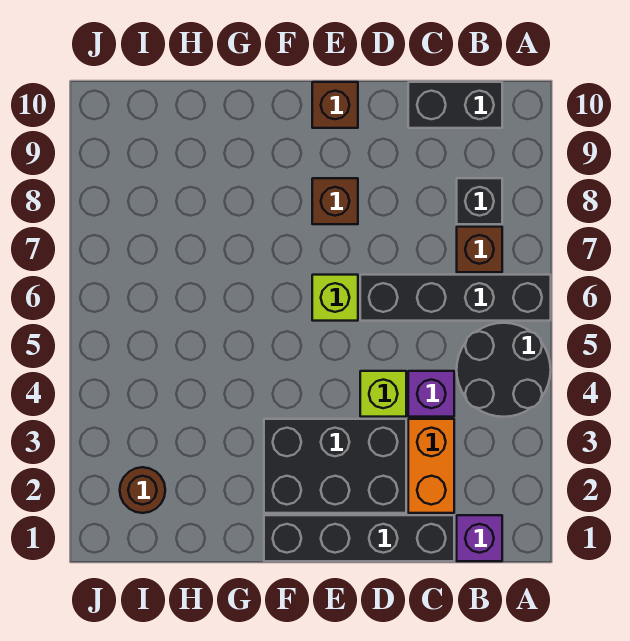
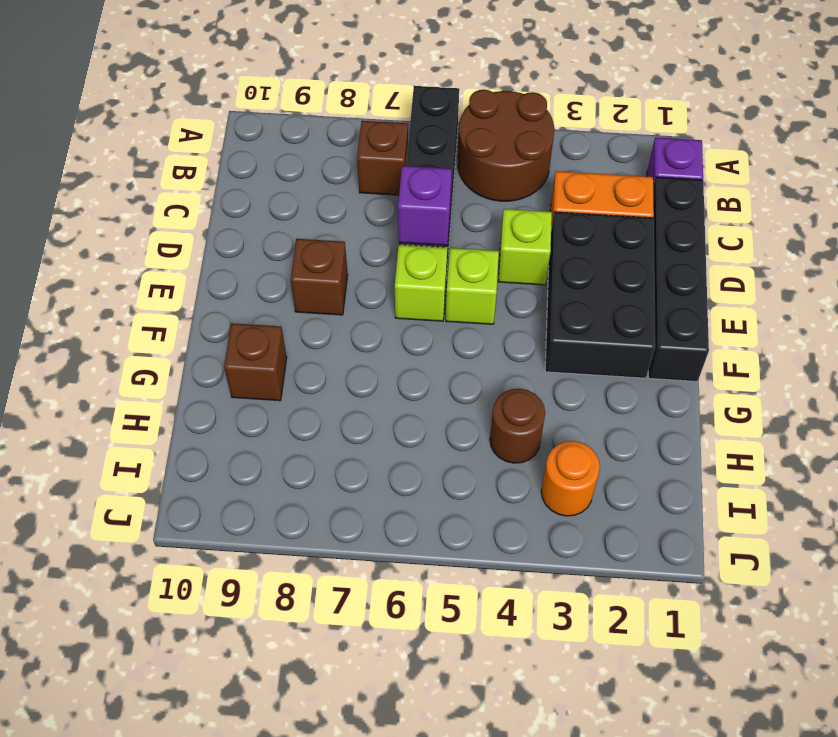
black 2x2 round brick [457,323,551,417] -> brown 2x2 round brick [458,90,554,201]
black 1x1 brick [457,178,502,224] -> none
black 1x2 brick [408,82,502,128] -> none
purple 1x1 brick [408,371,454,417] -> purple 1x1 brick moved to [398,166,452,245]
none -> lime 1x1 brick [446,248,499,324]
brown 1x1 brick [312,82,358,128] -> brown 1x1 brick moved to [224,323,287,401]
brown 1x1 round brick [120,467,165,513] -> brown 1x1 round brick moved to [490,389,545,463]
none -> orange 1x1 round brick [541,441,600,516]

